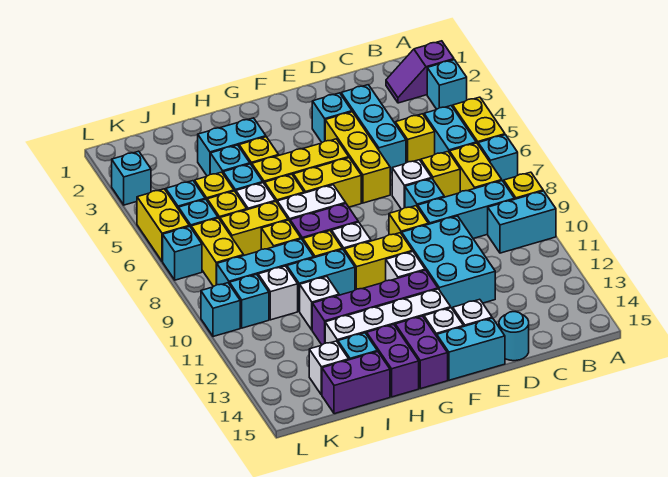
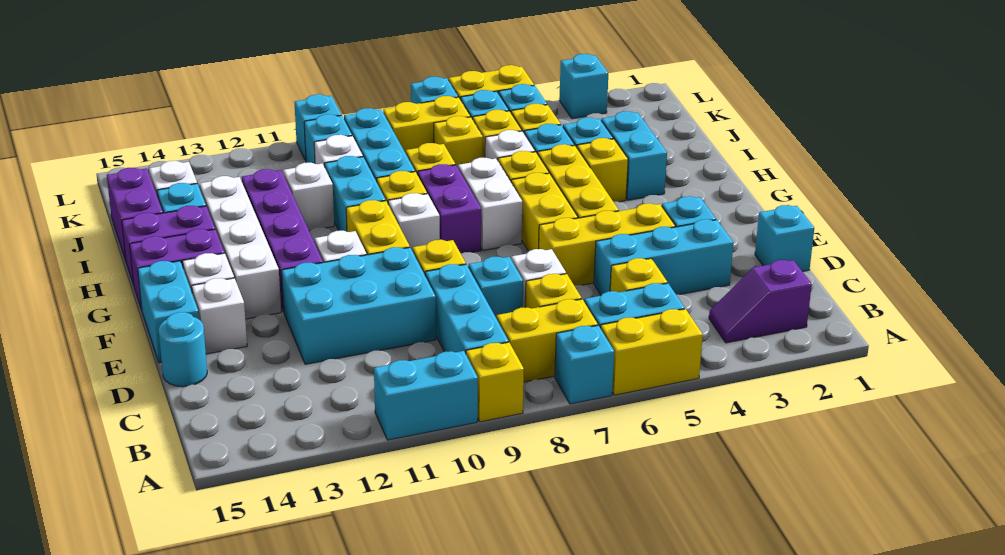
purple 1x2 slope [386,41,454,103] -> purple 1x2 slope turned to [709,260,812,343]
cyan 1x1 brick [427,60,467,109] -> cyan 1x1 brick moved to [755,205,814,272]
cyan 1x2 brick [488,191,556,253] -> cyan 1x2 brick turned to [374,351,478,440]
yellow 1x2 brick [220,201,288,255] -> yellow 1x1 brick [434,116,483,167]

